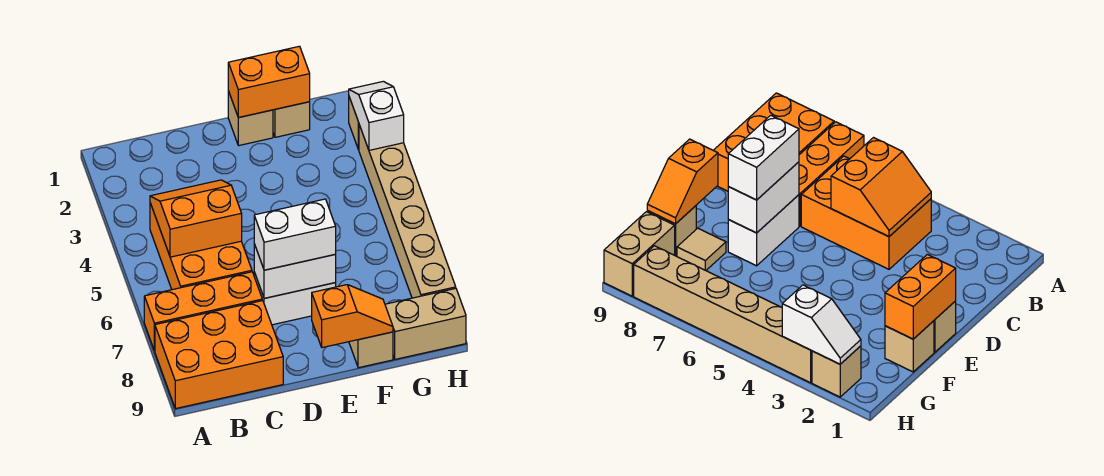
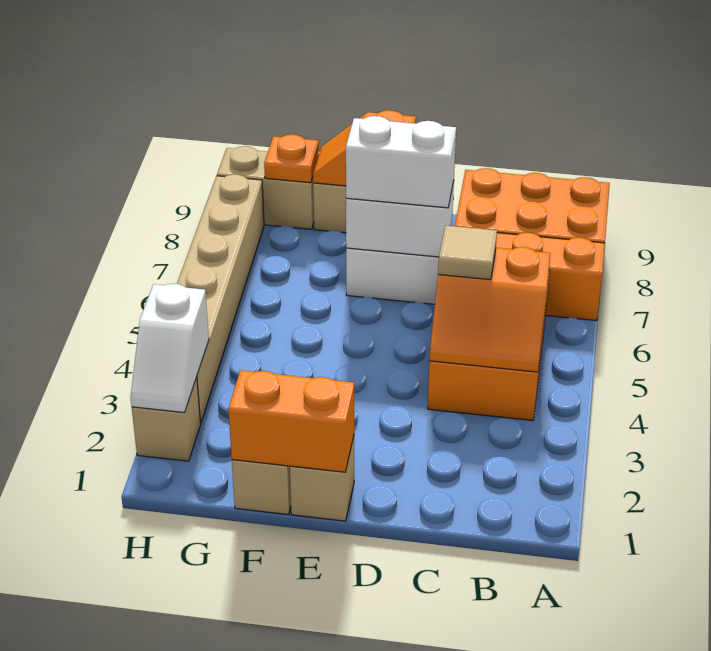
tan 1x1 tile [677,228,726,270] -> tan 1x1 tile moved to [438,225,497,280]
none -> orange 1x1 plate [264,135,319,183]

